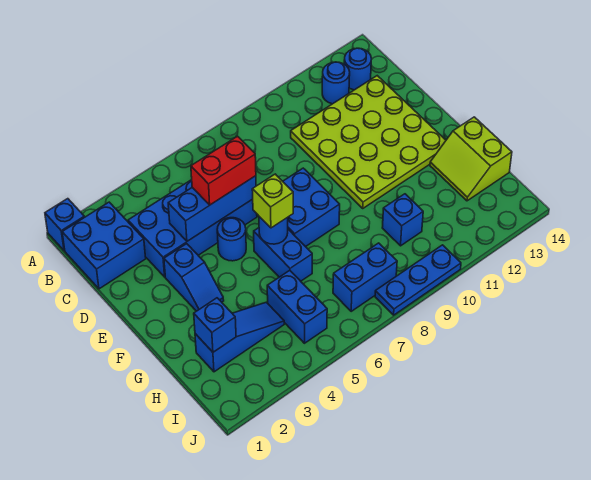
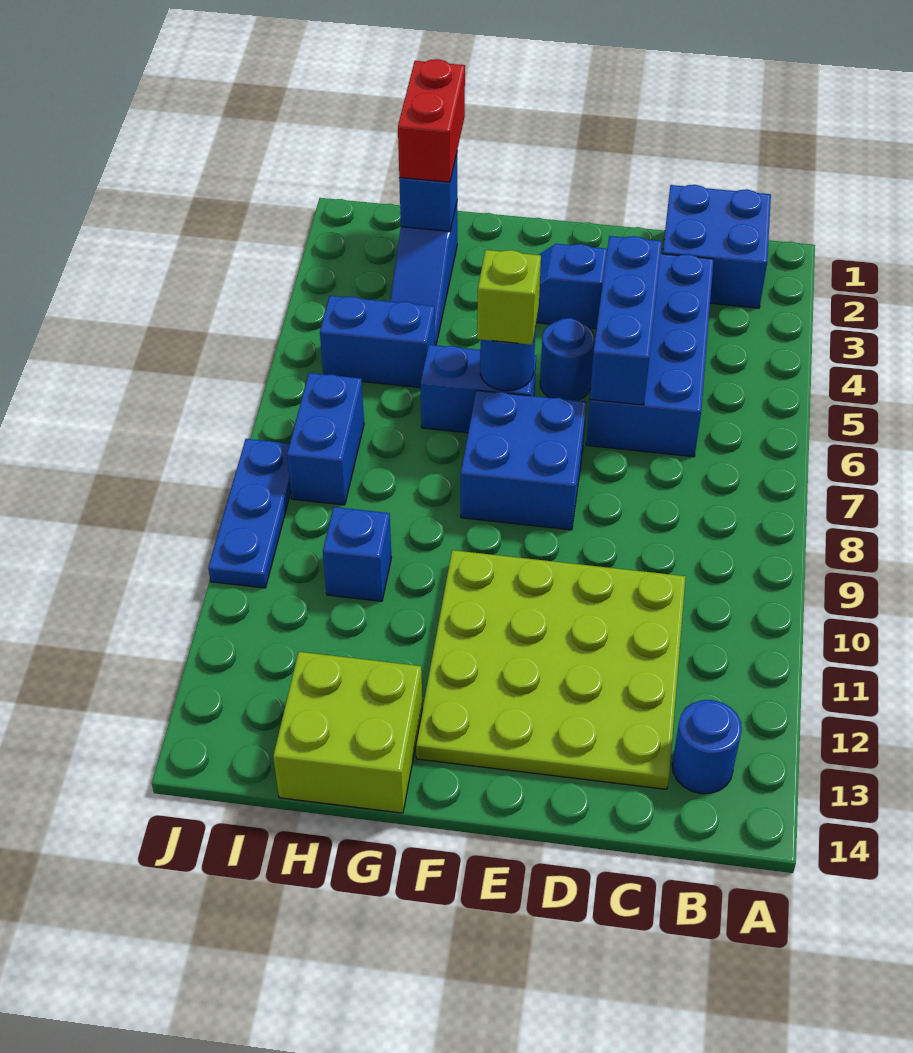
blue 1x1 brick [45,199,84,251] -> none
blue 1x1 round brick [322,62,350,104] -> none
red 1x2 brick [191,136,256,205] -> red 1x2 brick moved to [398,59,465,182]
lime 2x2 slope [430,117,512,201] -> lime 2x2 brick [273,652,422,813]

